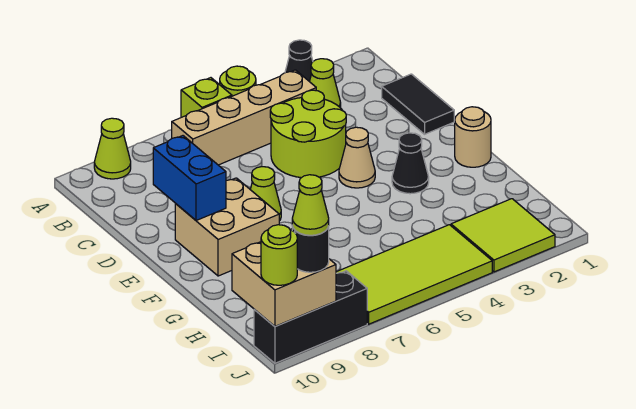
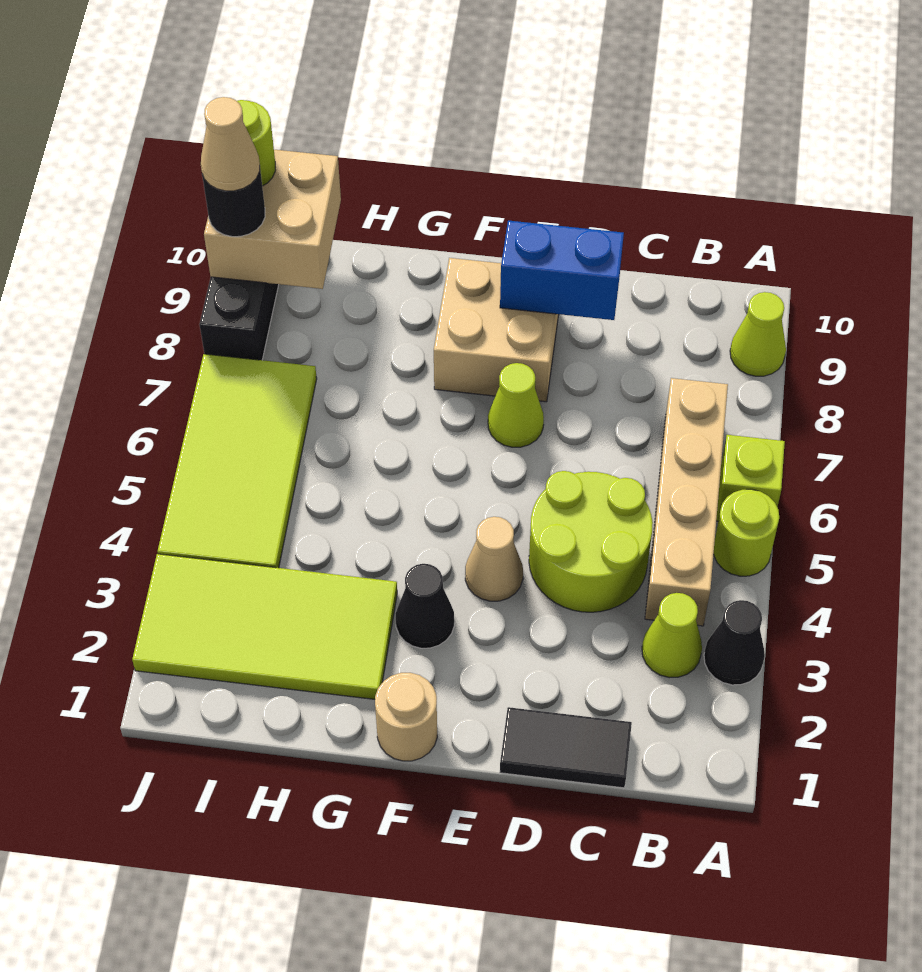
lime 2x2 tile [451,199,555,272] -> lime 2x4 tile [132,554,397,699]
lime 1x1 cone [292,175,329,235] -> tan 1x1 cone [201,97,260,191]

